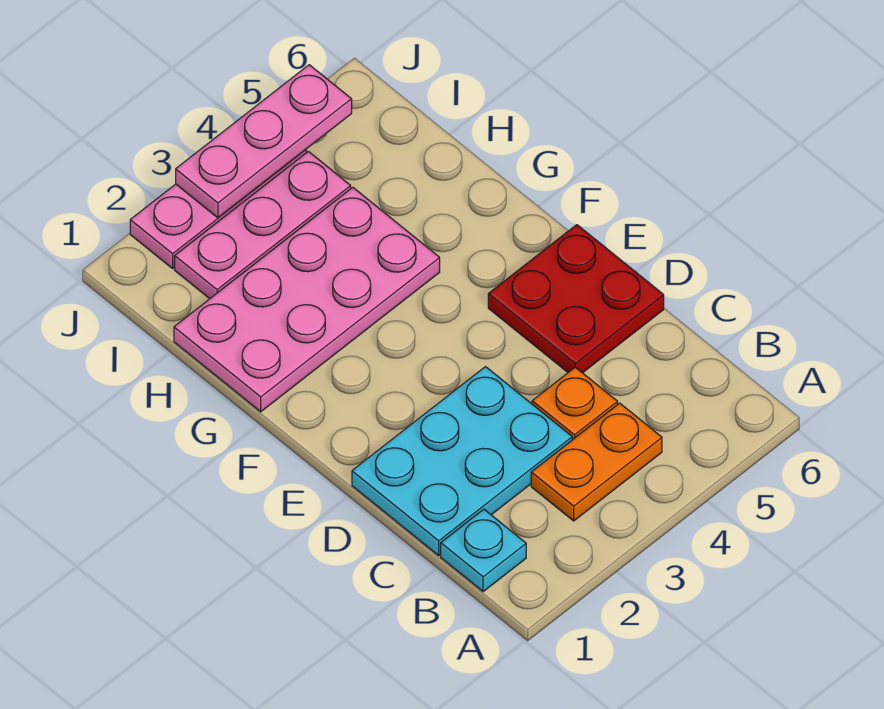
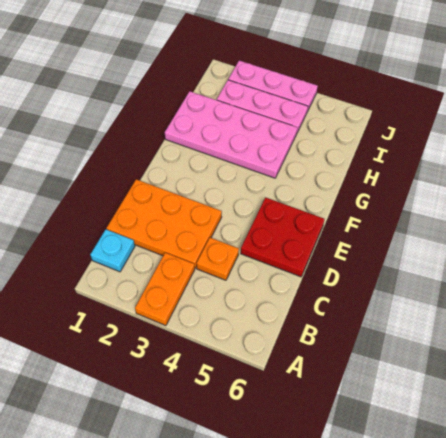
orange 1x2 plate [531,403,662,521] -> orange 1x2 plate turned to [135,253,195,326]
cyan 2x3 plate [352,367,572,556] -> orange 2x3 plate [107,179,222,268]
pink 1x3 plate [176,65,352,218] -> none

